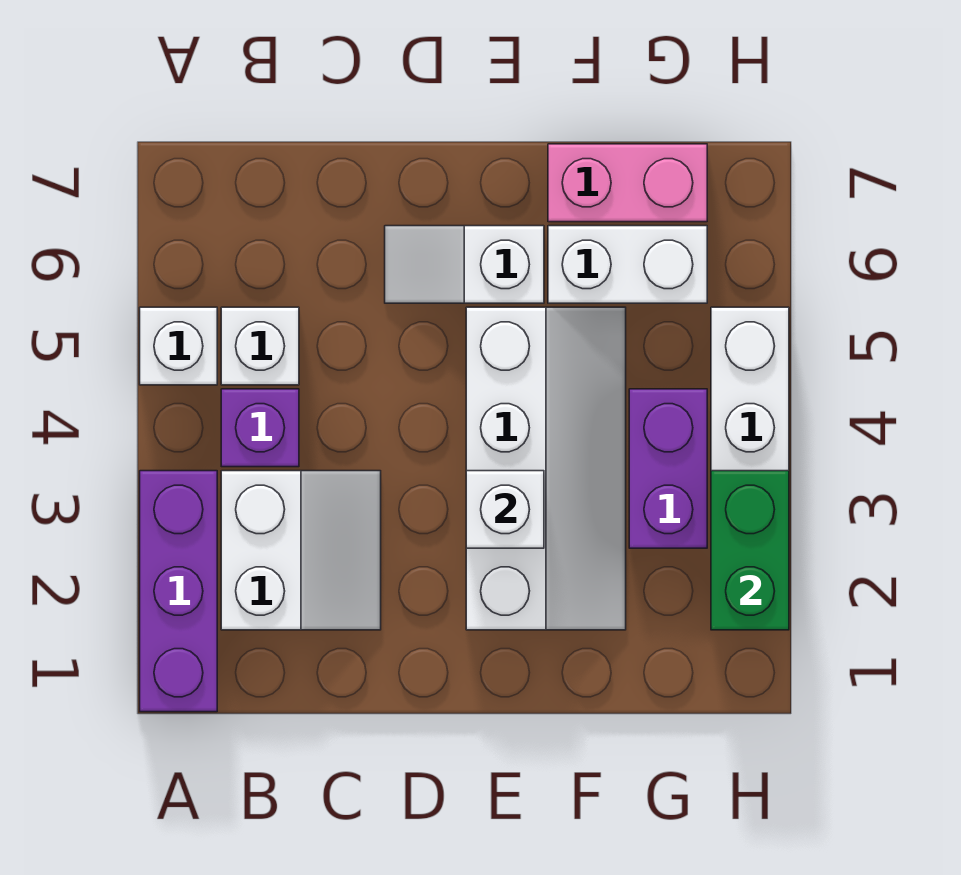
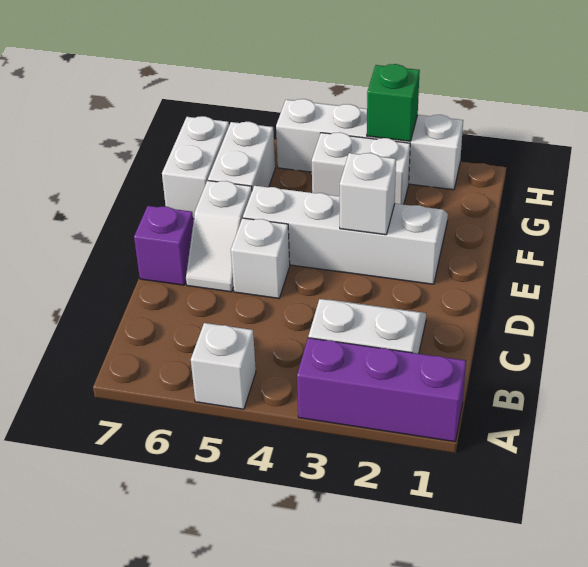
purple 1x1 brick [221,389,299,467] -> purple 1x1 brick moved to [134,206,193,285]
white 1x1 brick [221,307,299,385] -> white 1x1 brick moved to [231,218,290,298]
pink 1x2 brick [548,144,707,222] -> white 1x2 brick [162,116,229,219]
purple 1x2 brick [629,389,707,548] -> white 1x2 brick [312,132,410,205]
green 1x2 brick [711,471,789,630] -> green 1x1 brick [367,64,420,141]

